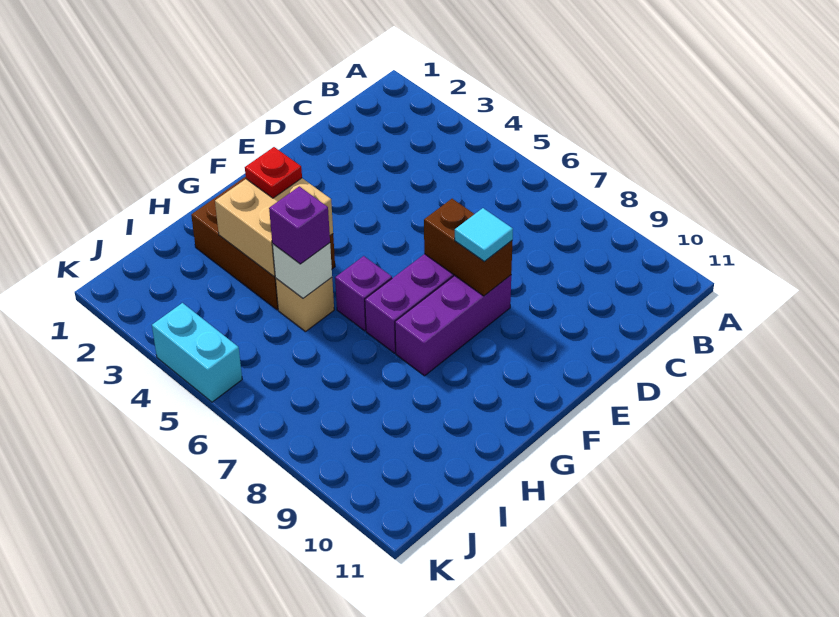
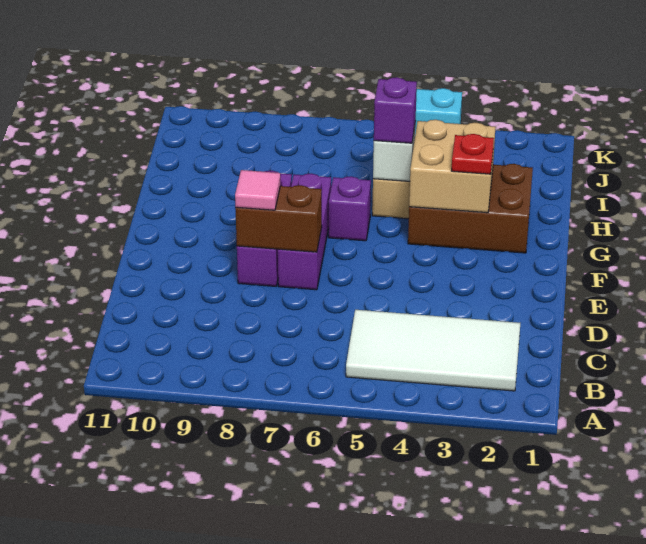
none -> white 2x4 tile [346,310,520,391]
cyan 1x1 tile [455,208,513,262] -> pink 1x1 tile [235,170,280,210]

